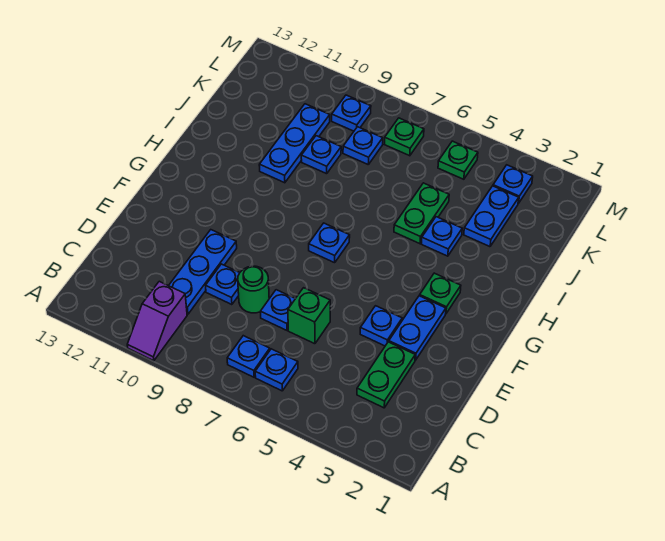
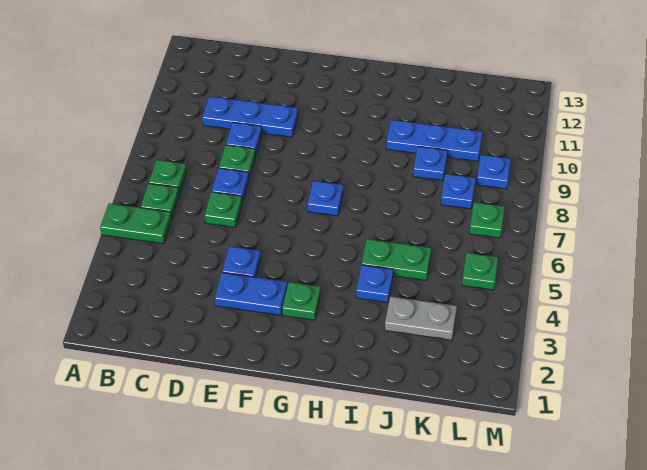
purple 1x2 slope [127,281,187,361] -> none
blue 1x1 plate [255,349,298,391] -> green 1x1 plate [141,184,179,219]
blue 1x1 plate [227,336,270,377] -> green 1x1 plate [149,160,187,194]
green 1x2 plate [357,342,415,408] -> green 1x2 plate moved to [100,203,172,244]
green 1x1 brick [288,288,330,344] -> green 1x1 plate [205,192,242,228]
green 1x1 round brick [238,266,269,313] -> green 1x1 plate [219,145,256,178]
blue 1x2 plate [464,186,519,247] -> grey 1x2 plate [385,296,457,340]
blue 1x1 plate [493,165,533,203] -> none

